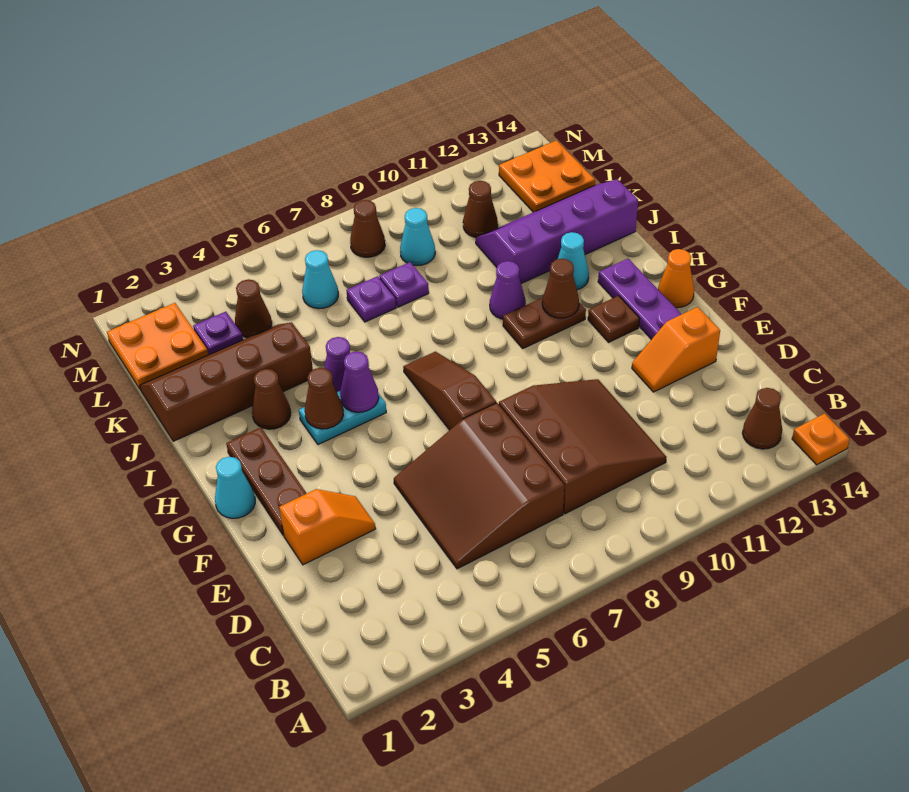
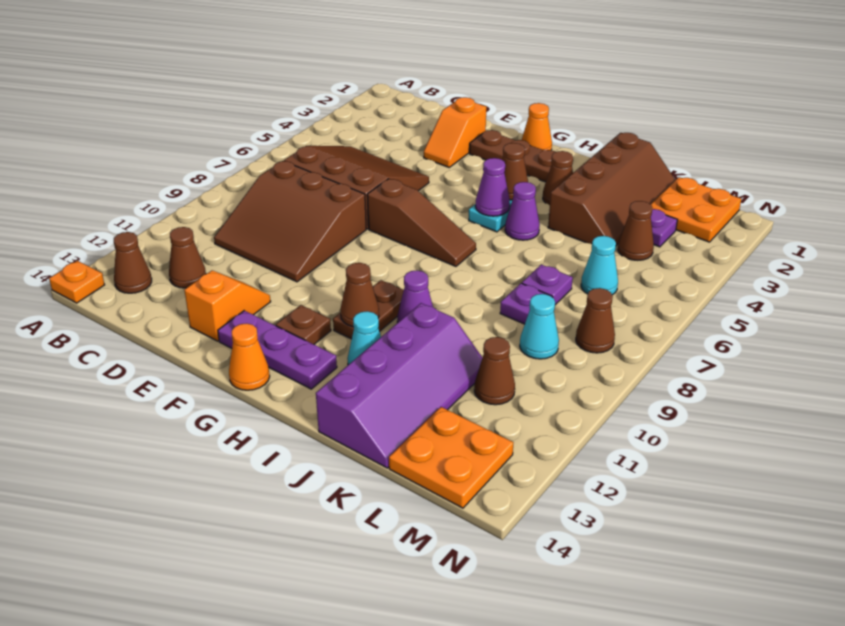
none -> brown 1x1 cone [169,227,206,288]
cyan 1x1 cone [215,457,255,518] -> orange 1x1 cone [522,103,552,150]

